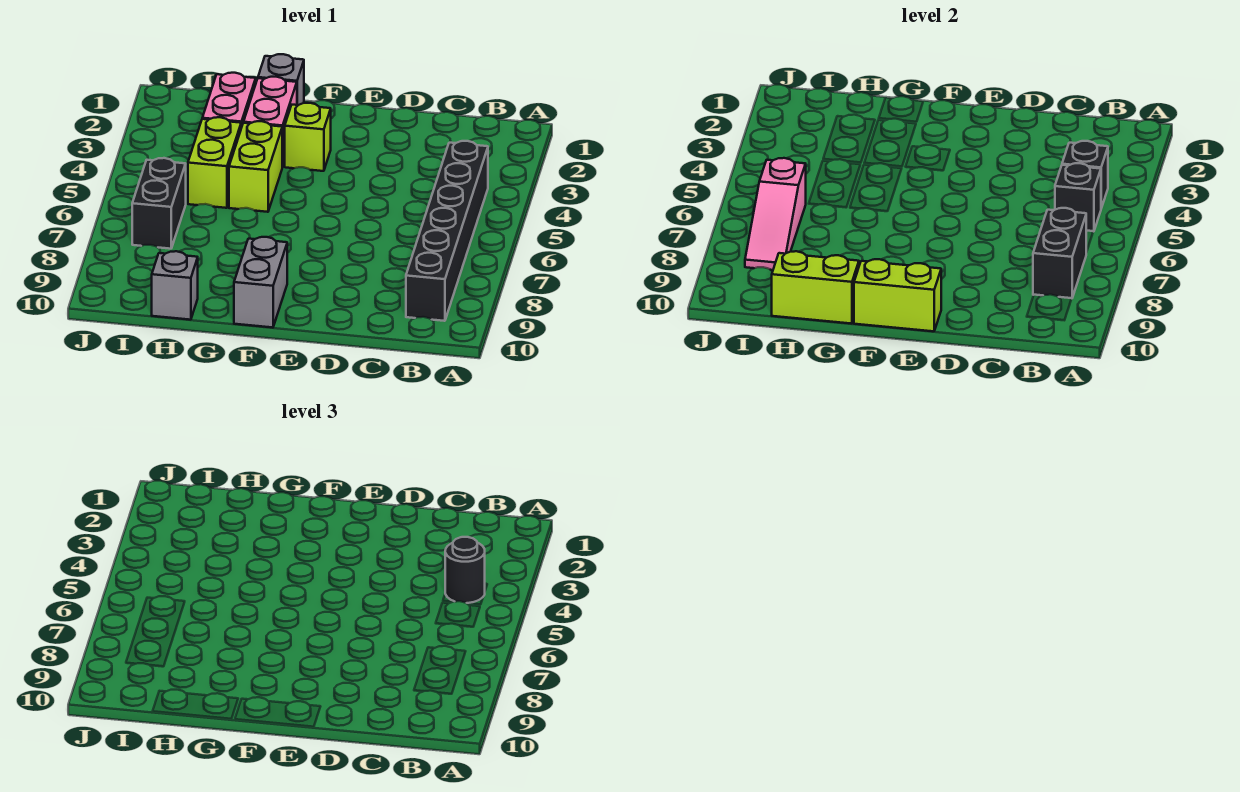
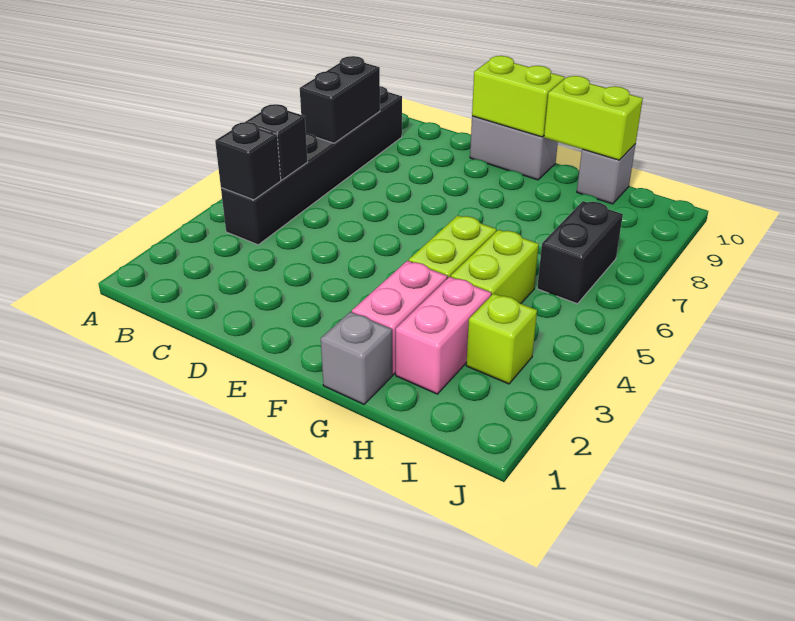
black 1x1 round brick [445,537,485,603] -> none
lime 1x1 brick [285,103,331,171] -> lime 1x1 brick moved to [466,293,537,384]
grey 1x2 brick [234,237,287,328] -> grey 1x2 brick turned to [470,116,558,180]
pink 1x3 slope [745,158,806,270] -> none

